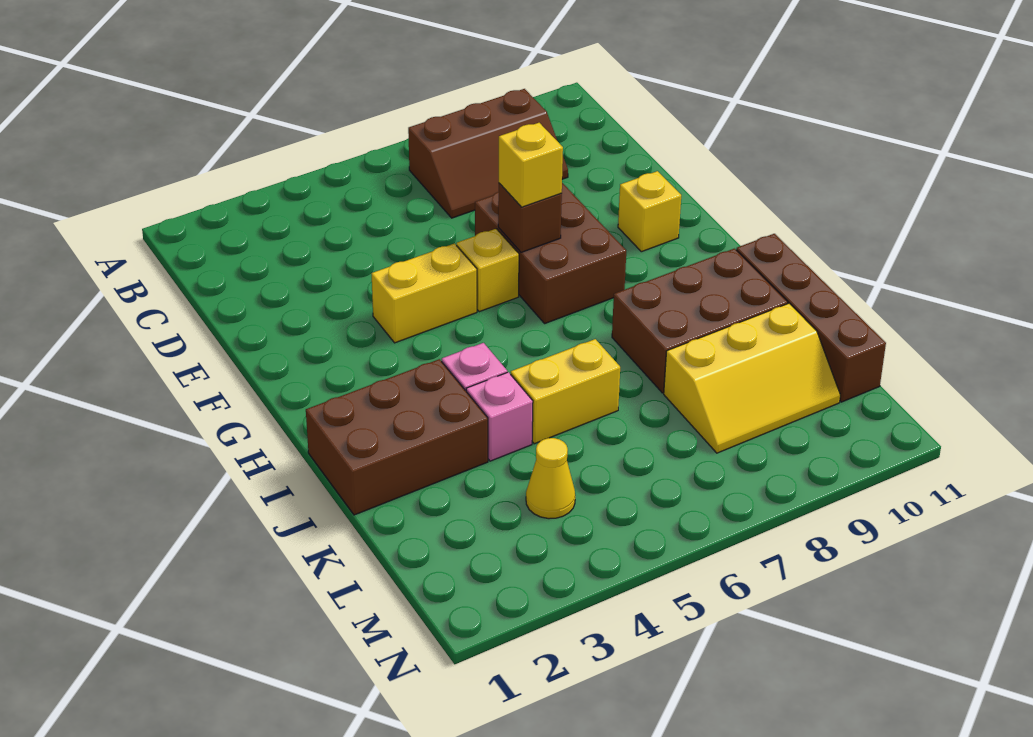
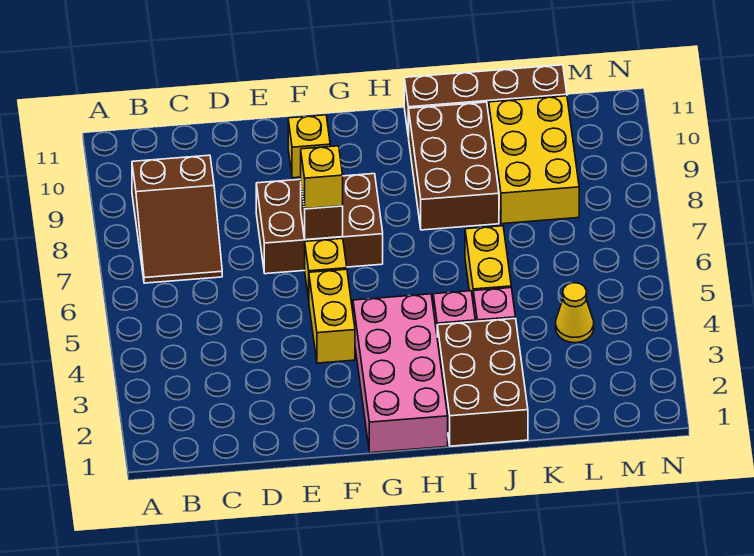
brown 2x3 slope [408,89,568,218] -> brown 2x3 slope turned to [132,155,222,283]
none -> pink 2x4 brick [353,294,448,453]
yellow 2x3 slope [664,303,840,453] -> yellow 2x3 brick [489,96,579,224]

